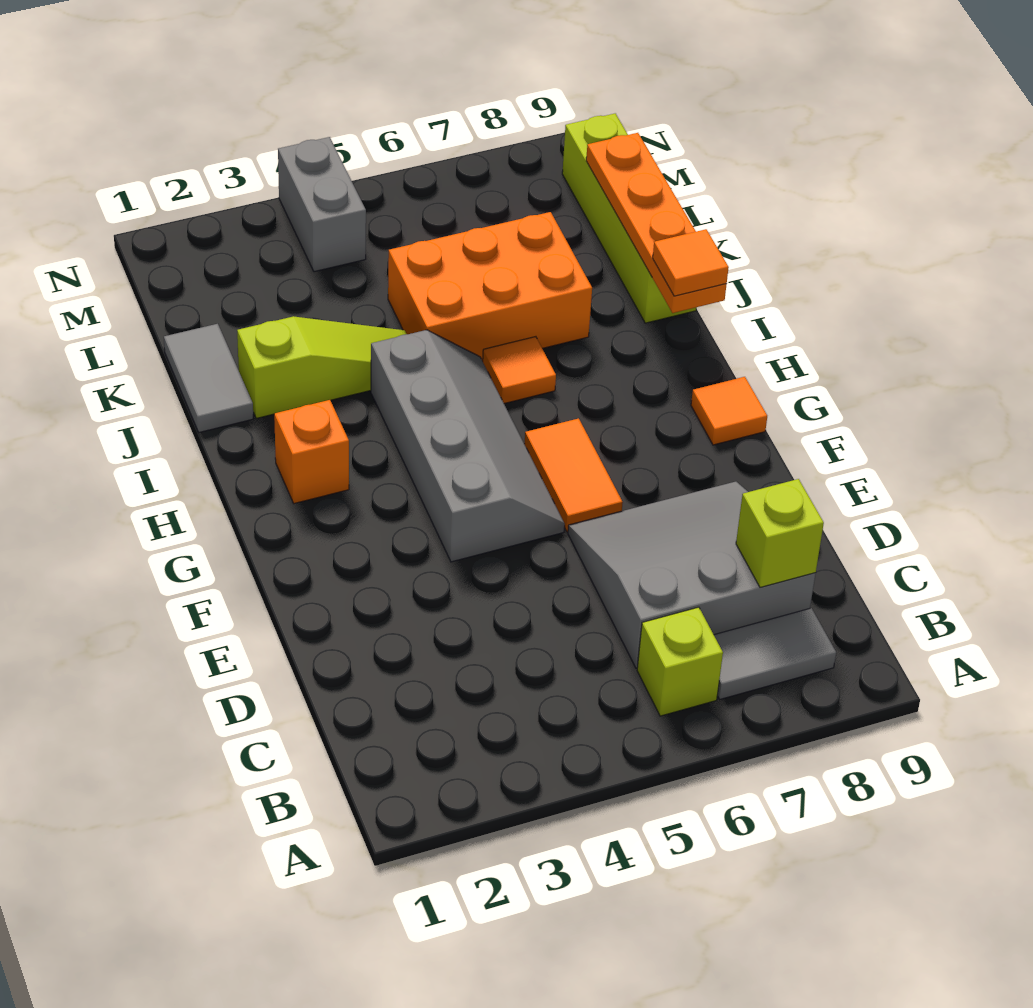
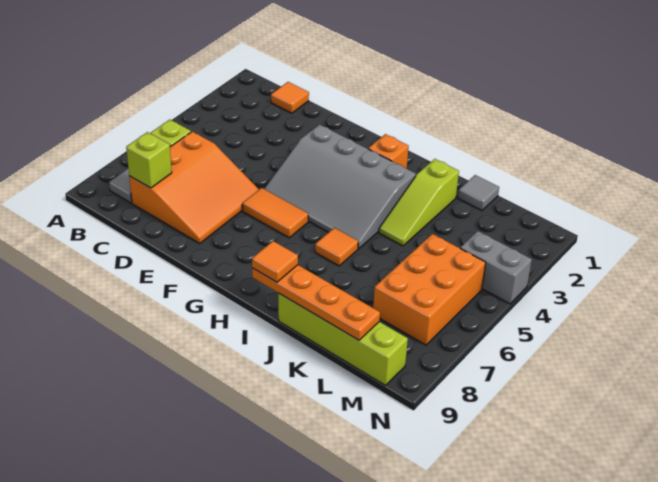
grey 3x3 slope [568,482,816,668] -> orange 3x3 slope [129,132,259,243]
grey 2x4 slope [371,330,565,562] -> grey 3x4 slope [264,124,416,249]
orange 1x1 tile [691,377,767,445] -> orange 1x1 tile moved to [271,82,309,113]
grey 1x2 tile [164,324,253,432] -> grey 1x1 tile [458,175,499,210]
orange 2x3 brick [388,212,592,361] -> orange 2x3 brick moved to [373,234,486,345]

